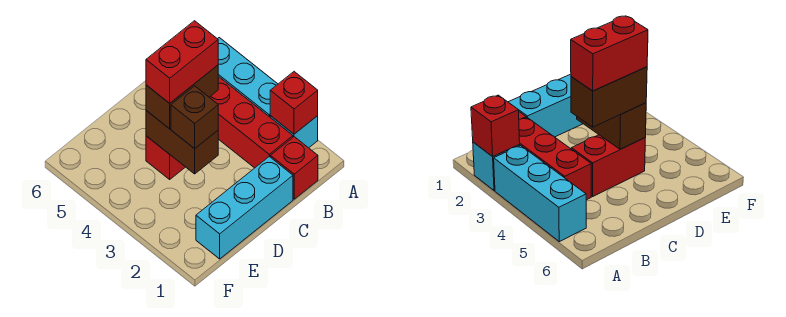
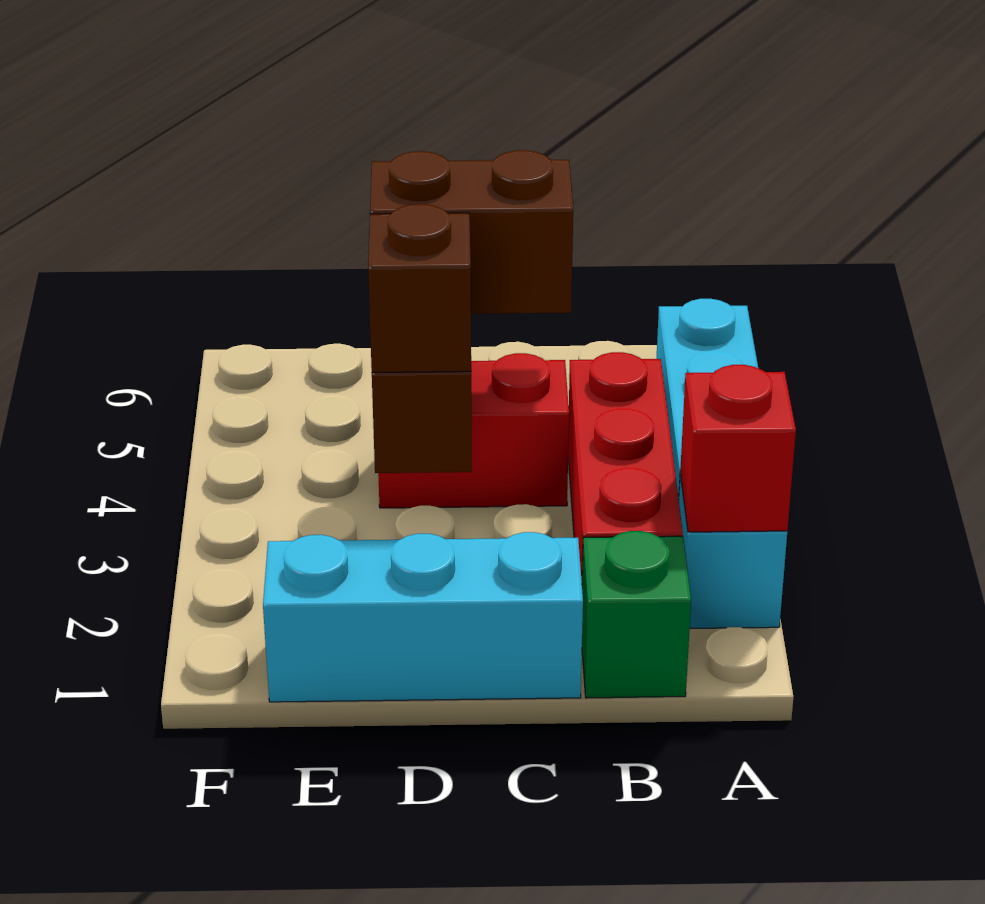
red 1x1 brick [270,137,318,199] -> green 1x1 brick [582,531,691,698]
red 1x2 brick [146,21,218,103] -> none

